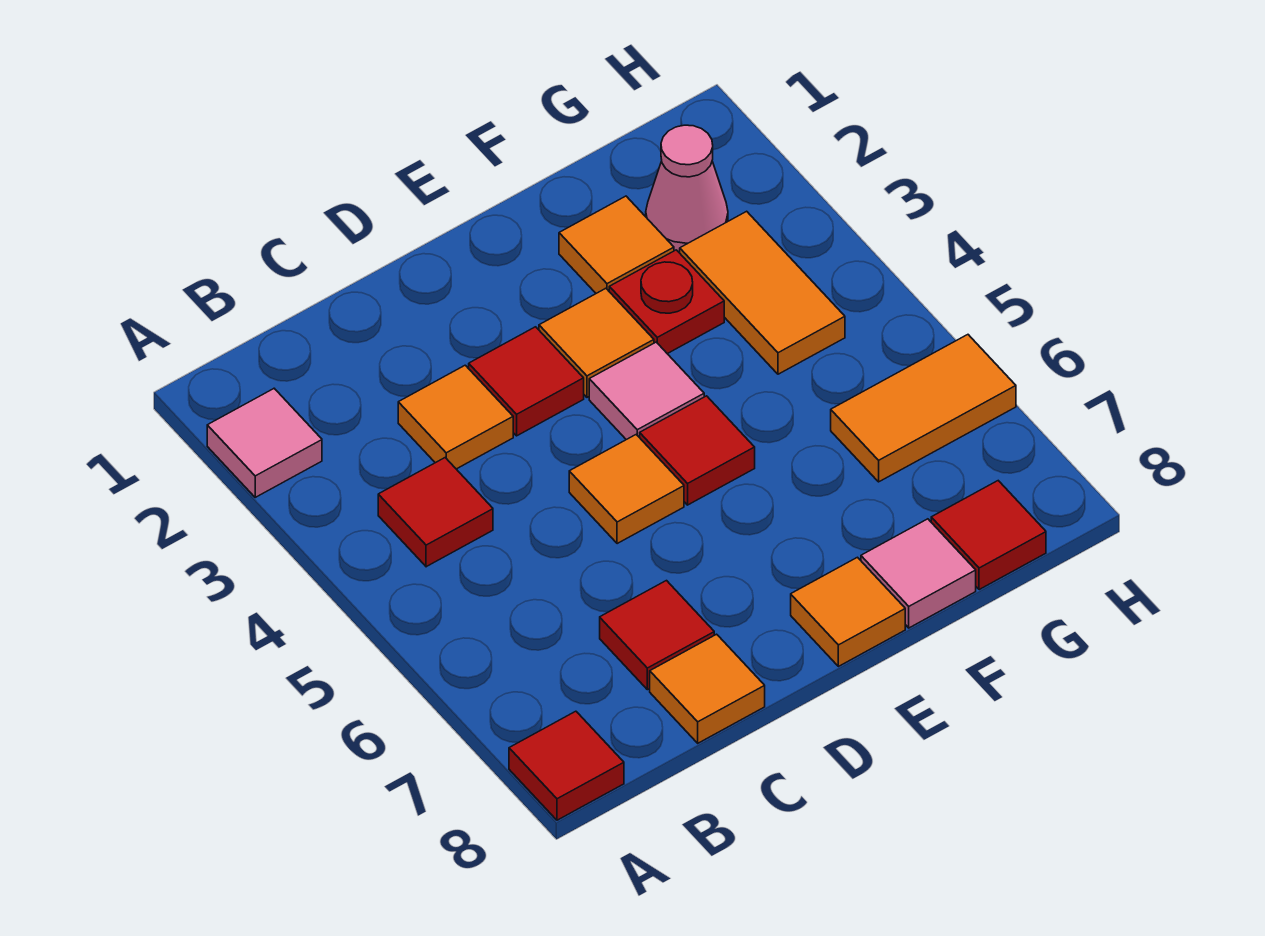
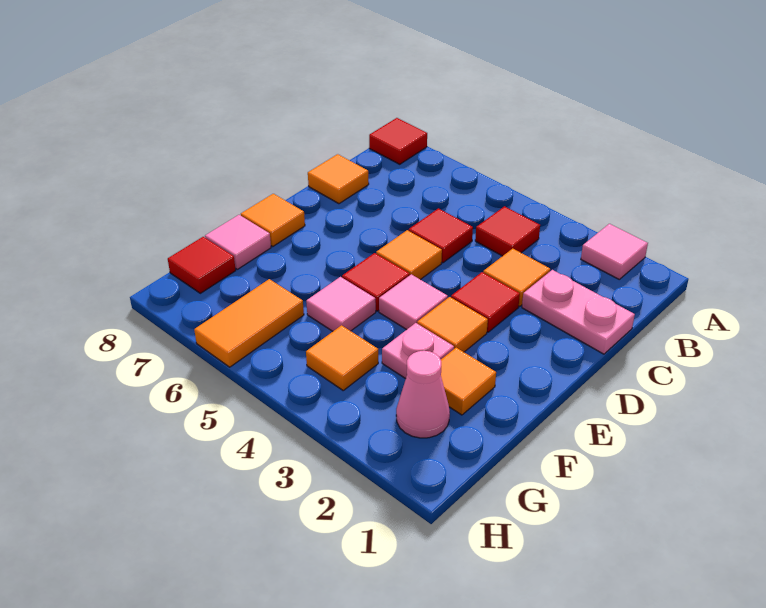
none -> pink 1x2 plate [522,270,635,354]
red 1x1 tile [600,581,714,690] -> red 1x1 tile moved to [409,208,473,263]
red 1x1 plate [609,250,724,354] -> pink 1x1 plate [382,323,454,379]
none -> pink 1x1 tile [306,277,376,331]
orange 1x2 tile [680,211,845,374] -> orange 1x1 tile [306,325,378,390]

